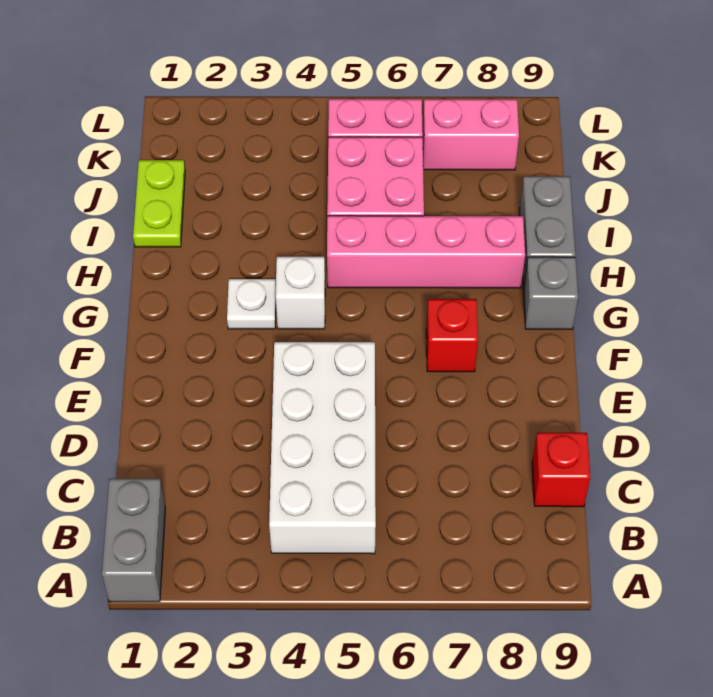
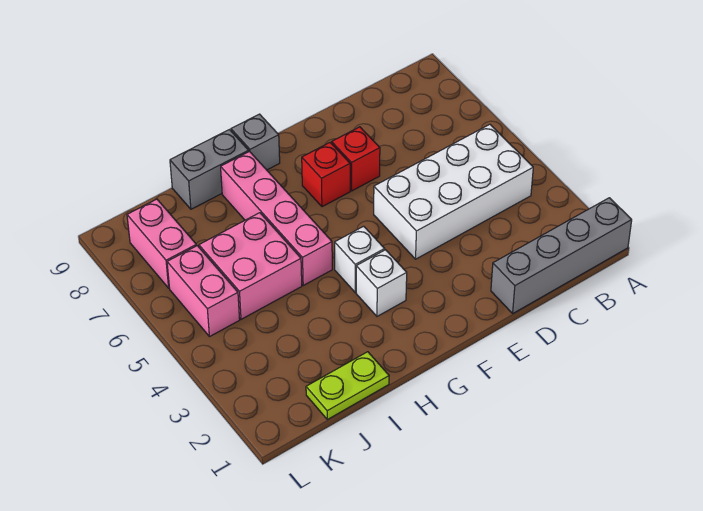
grey 1x2 brick [102,479,165,602] -> grey 1x4 brick [491,198,632,313]
red 1x1 brick [532,433,590,507] -> red 1x1 brick moved to [332,127,380,191]
white 1x1 plate [227,279,276,329] -> white 1x1 brick [356,250,407,316]

